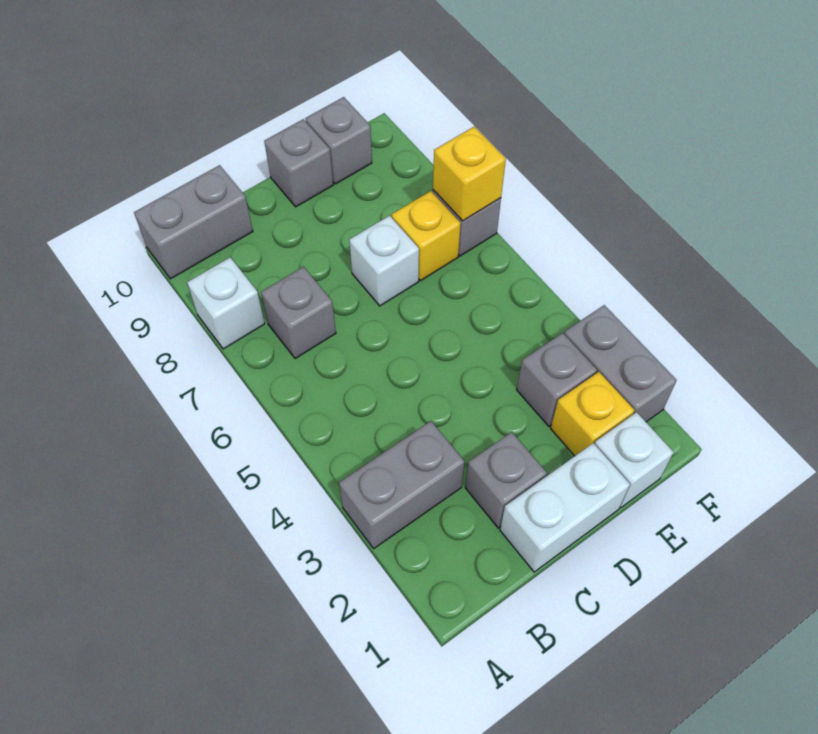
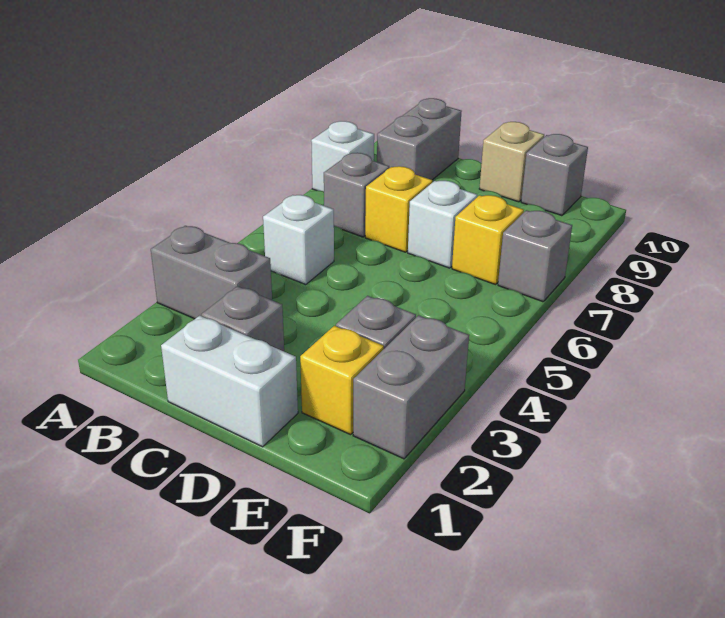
grey 1x2 brick [134,165,253,279] -> grey 1x2 brick turned to [377,98,462,180]
grey 1x1 brick [264,119,333,207] -> tan 1x1 brick [479,122,544,202]
white 1x1 brick [595,412,674,508] -> white 1x1 brick moved to [263,195,334,285]
yellow 1x1 brick [433,127,506,221] -> yellow 1x1 brick moved to [365,166,432,252]

